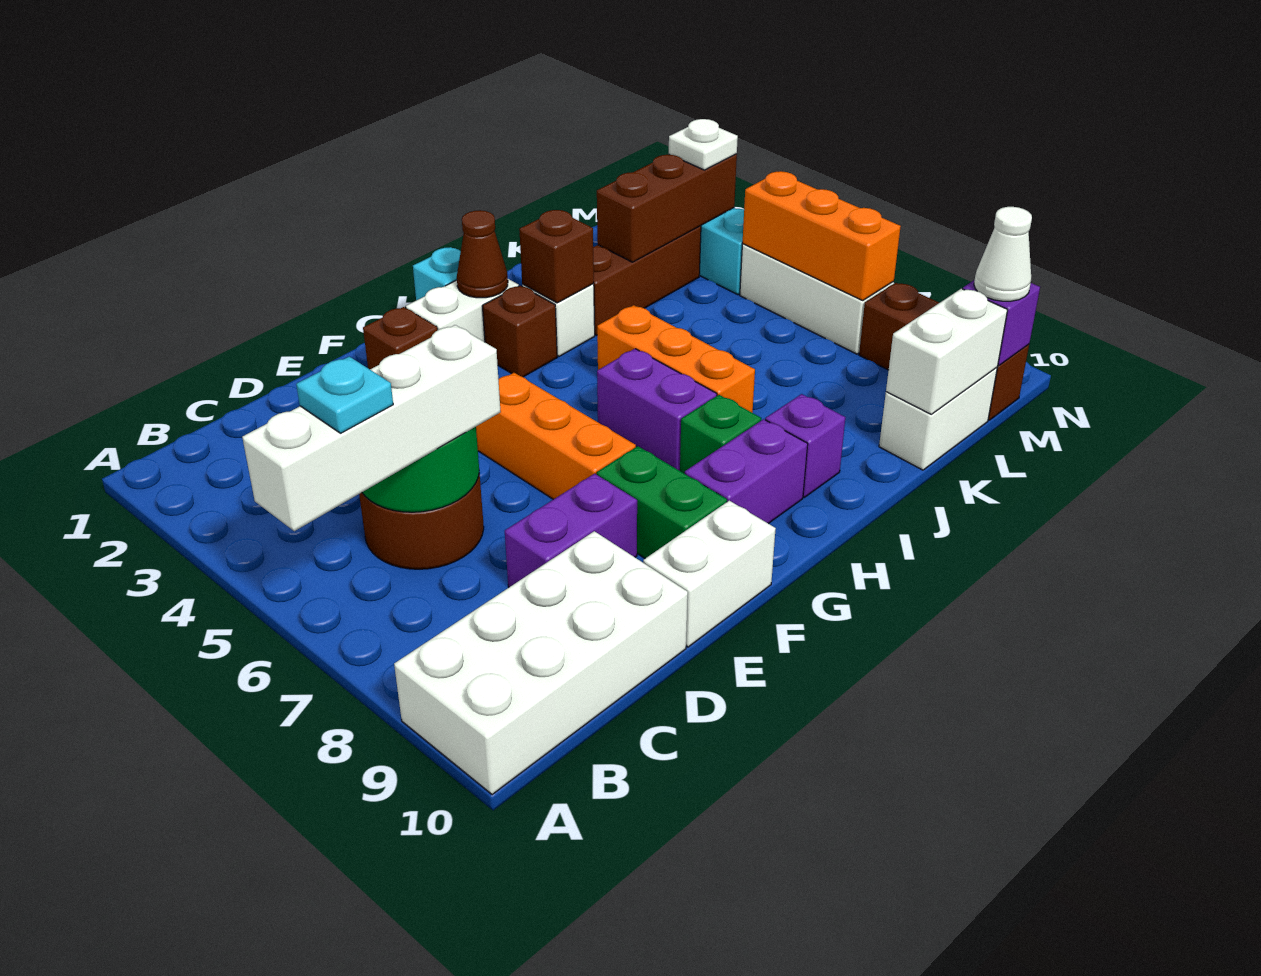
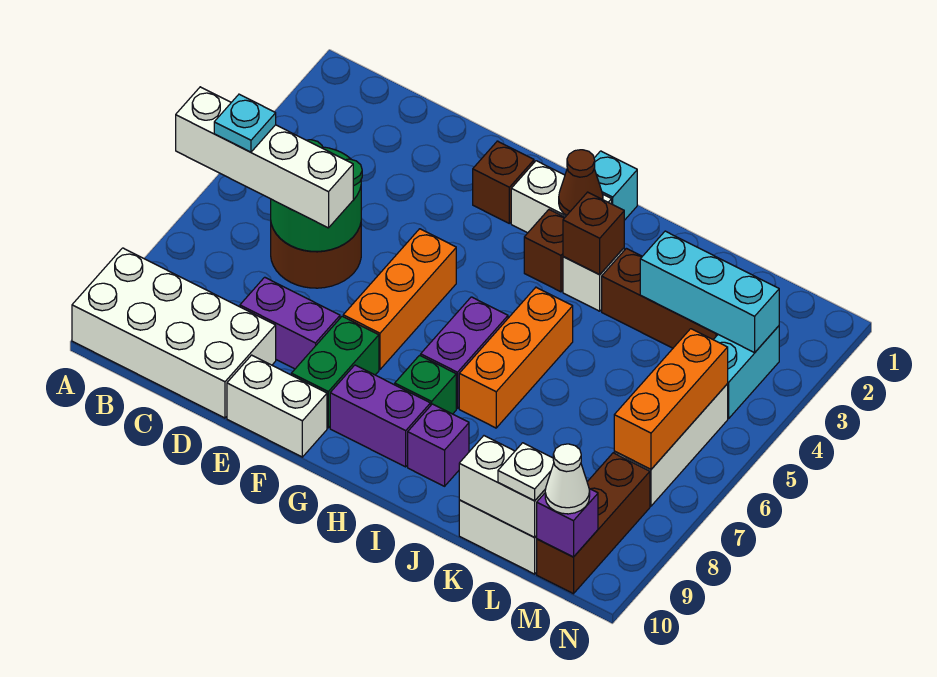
brown 1x3 brick [597,154,737,262] -> cyan 1x3 brick [640,231,779,353]
white 1x1 plate [669,119,738,170] -> white 1x1 plate moved to [498,443,554,501]

